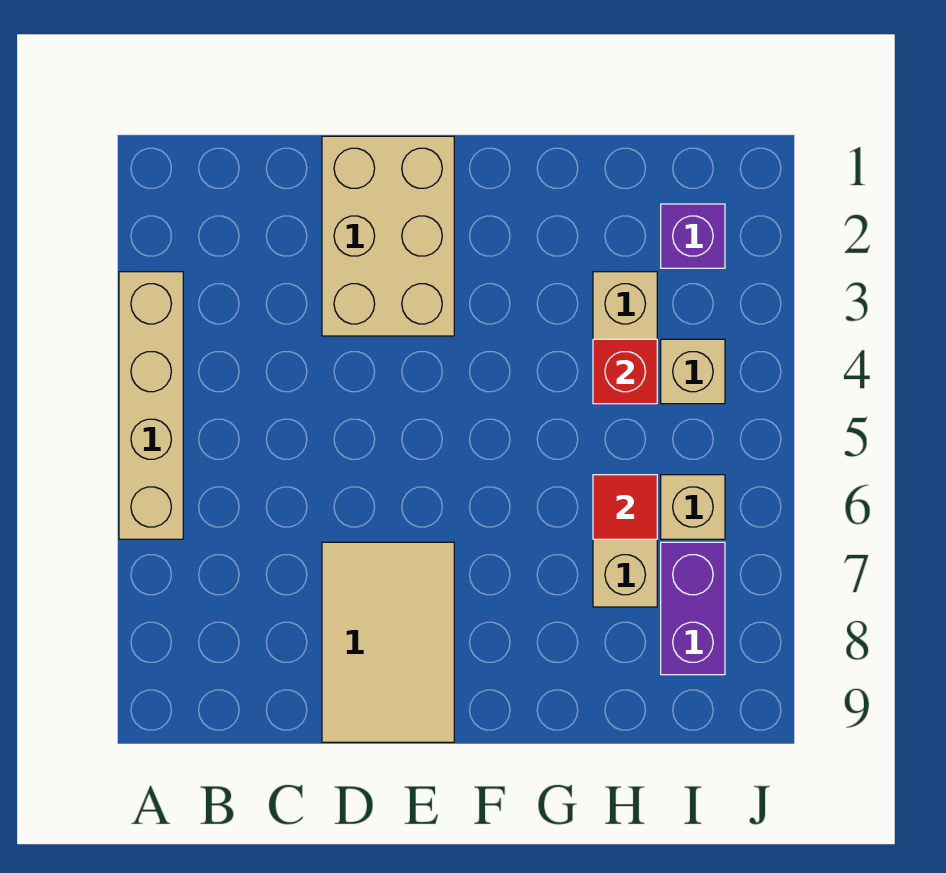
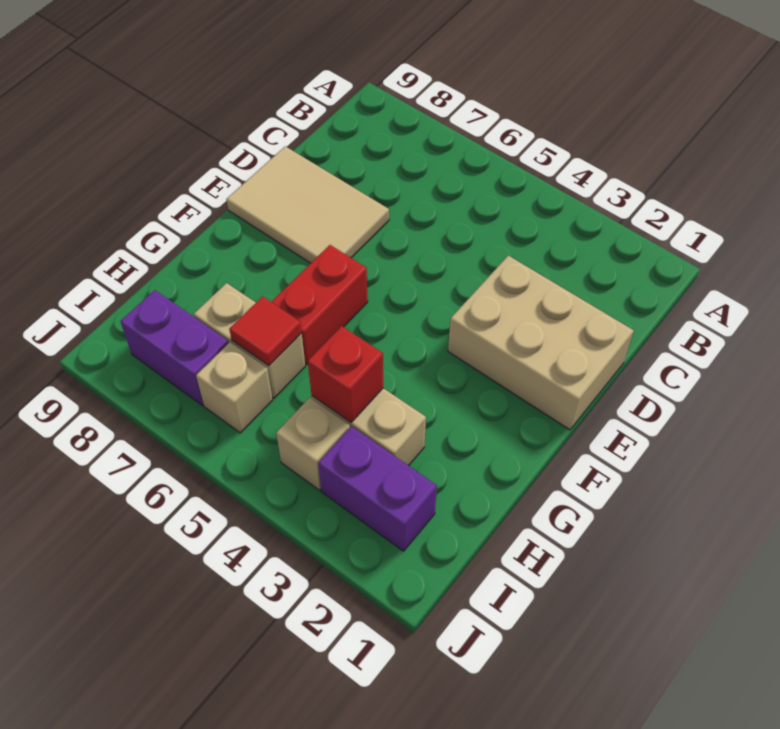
tan 1x4 brick [119,272,183,539] -> none
none -> red 1x2 brick [272,245,368,364]
purple 1x1 brick [661,204,725,268] -> purple 1x2 brick [318,426,437,551]

